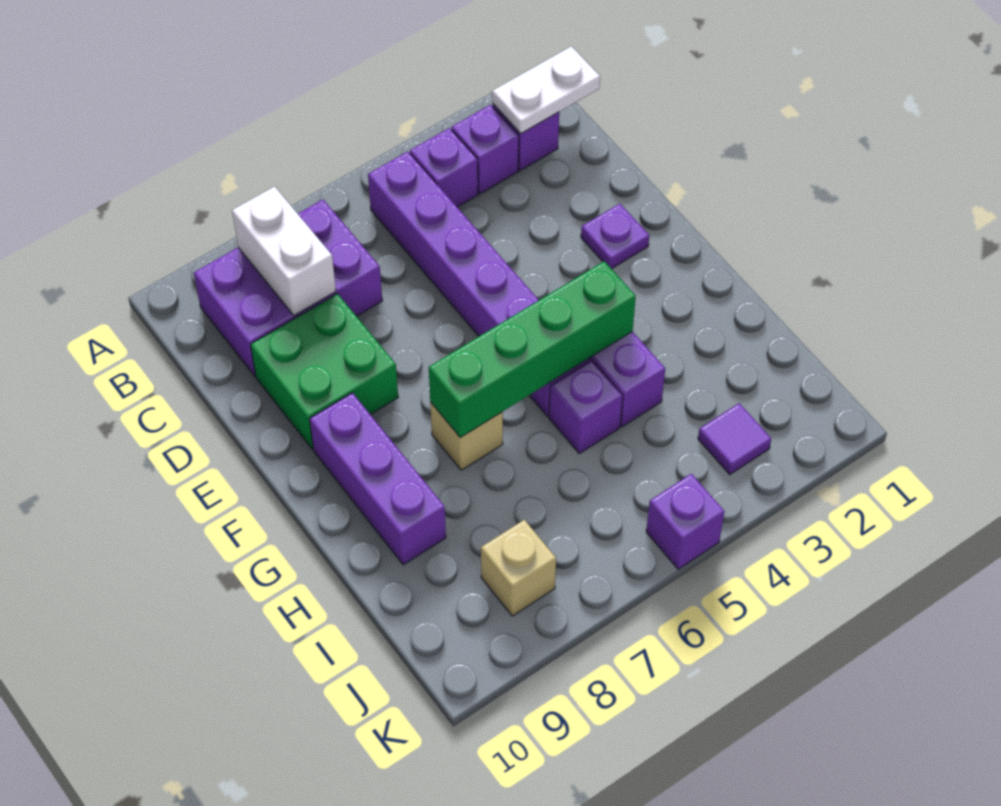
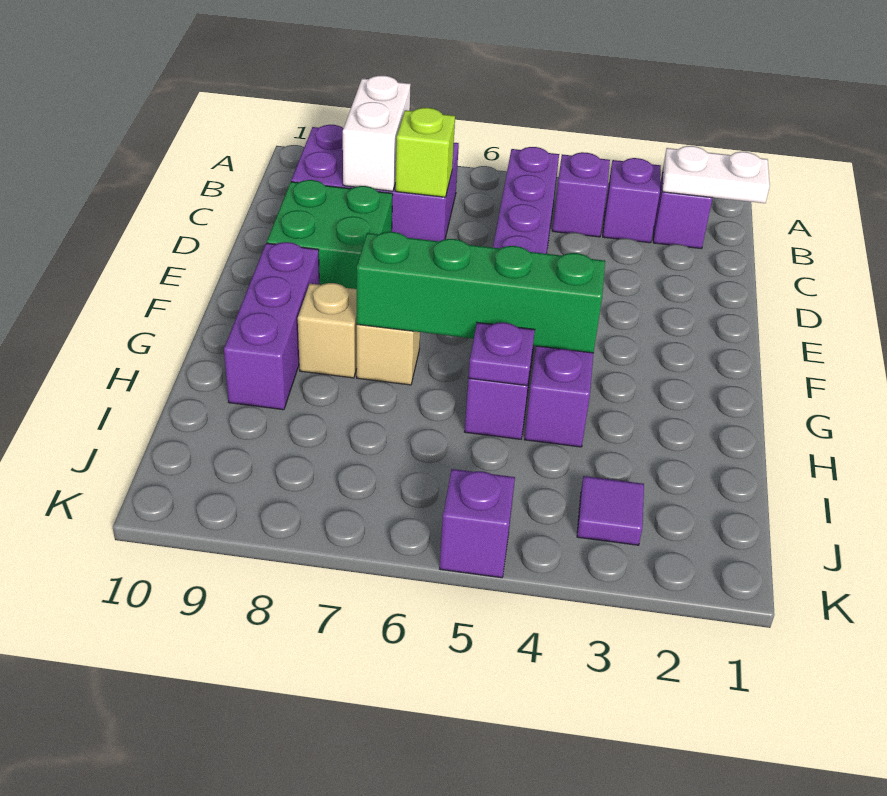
none -> lime 1x1 brick [396,108,455,197]
purple 1x1 plate [581,204,649,269] -> purple 1x1 plate moved to [468,323,535,386]
tan 1x1 brick [481,520,556,616] -> tan 1x1 brick moved to [298,283,357,378]

